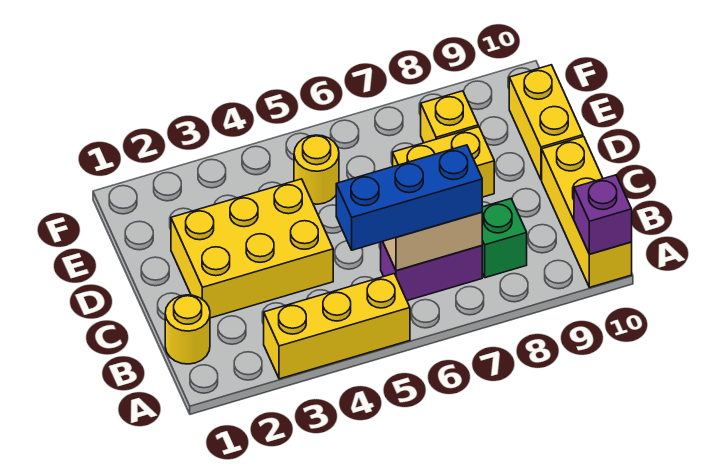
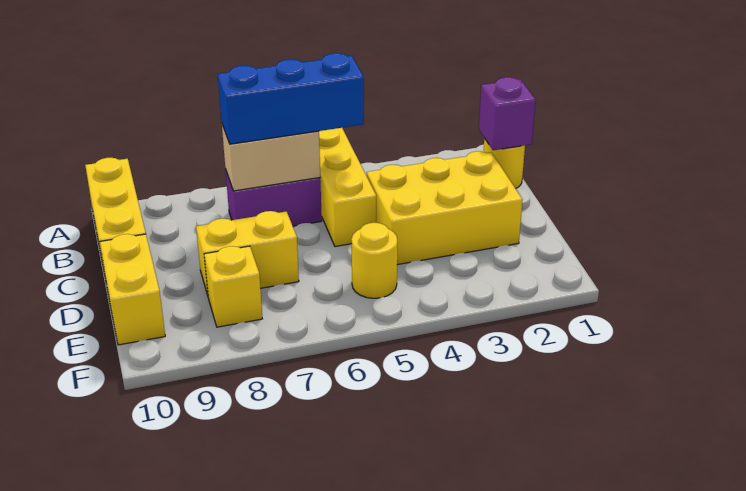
yellow 1x3 brick [264,274,410,379] -> yellow 1x3 brick turned to [319,128,376,246]
purple 1x1 brick [574,175,632,254] -> purple 1x1 brick moved to [479,77,536,150]
green 1x1 brick [482,199,527,278] -> none

